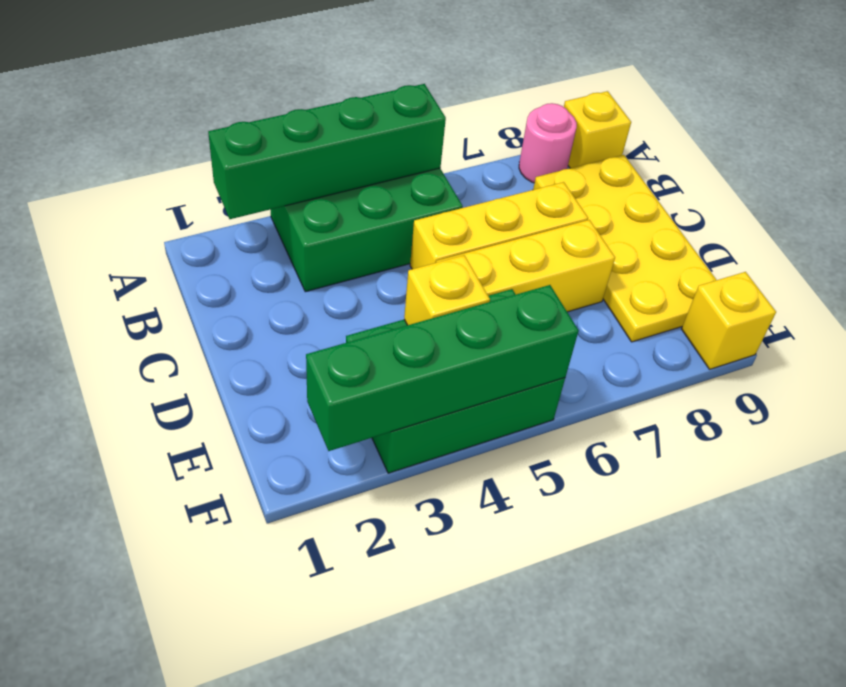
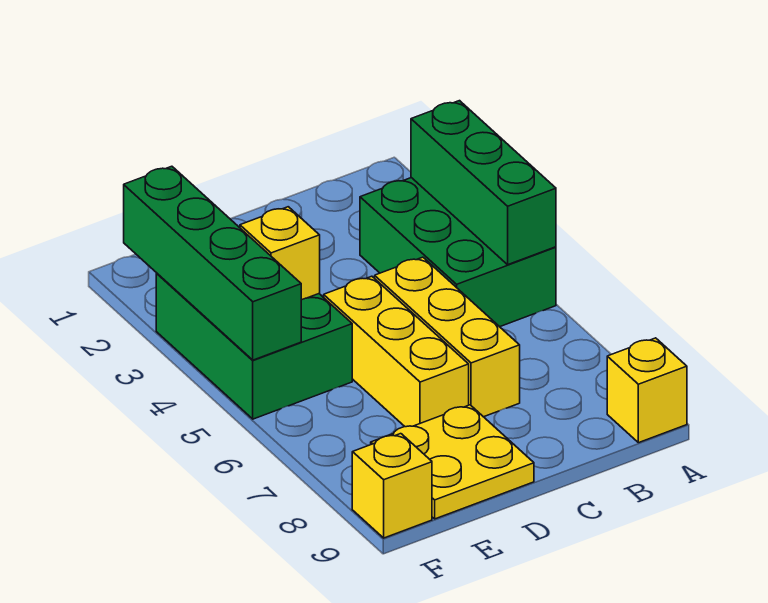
green 1x4 brick [208,84,446,219] -> green 1x3 brick [411,101,556,265]
pink 1x1 round brick [519,103,577,183] -> none
yellow 2x4 plate [533,155,716,342] -> yellow 2x2 plate [371,405,534,519]

